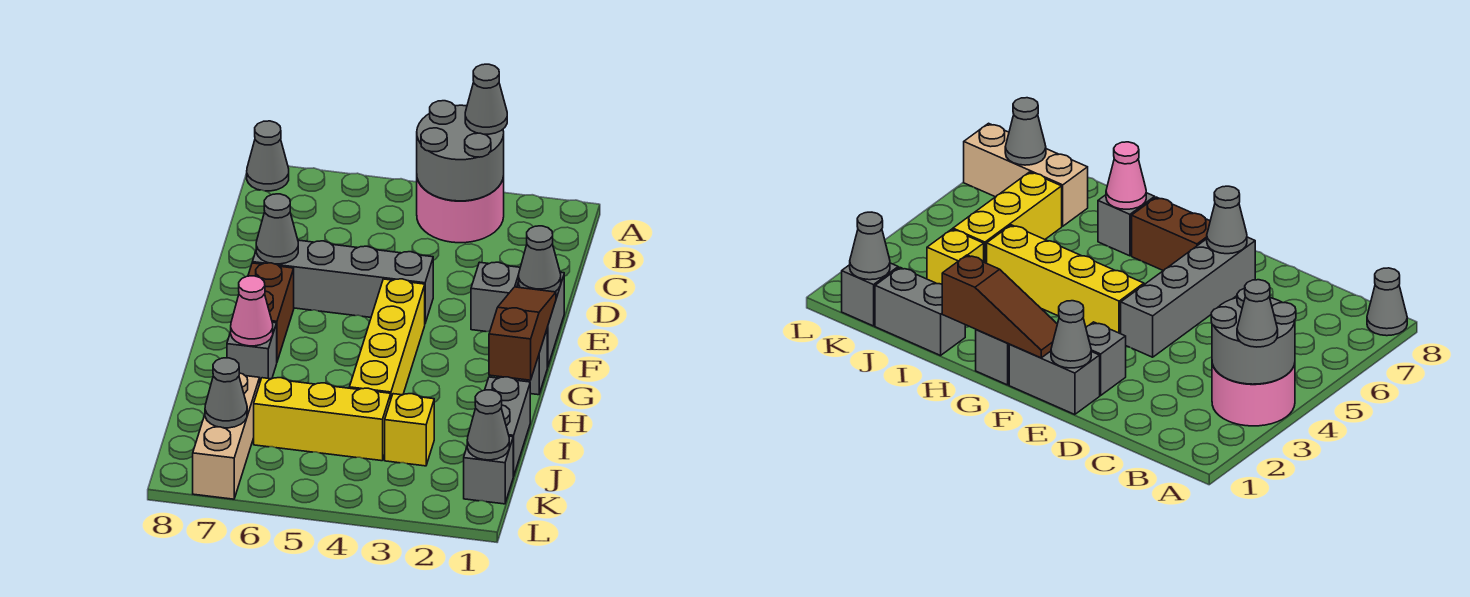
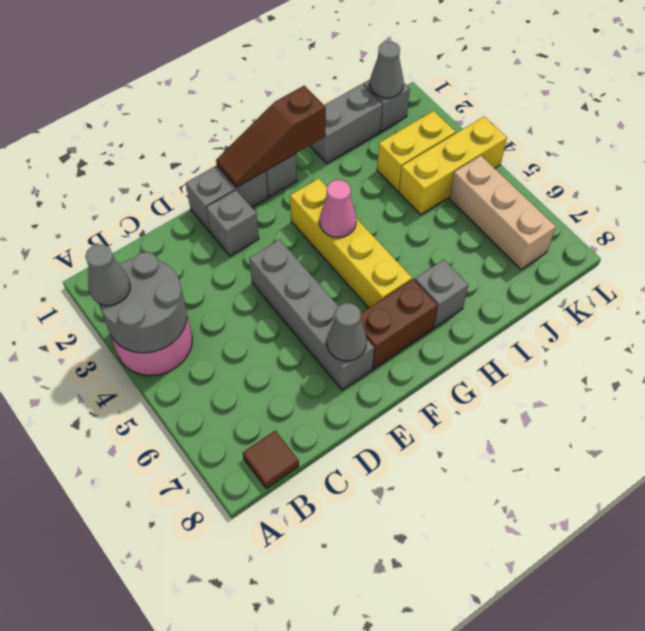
grey 1x1 cone [247,121,289,191] -> none
none -> brown 1x1 tile [243,431,299,489]
grey 1x1 cone [519,226,561,292] -> none
yellow 1x4 brick [349,279,425,398] -> yellow 1x4 brick turned to [290,178,412,308]
pink 1x1 cone [231,276,273,346] -> pink 1x1 cone moved to [320,180,356,237]
yellow 1x1 brick [385,394,434,466] -> yellow 1x2 brick [377,111,456,191]
yellow 1x3 brick [254,378,391,461] -> yellow 1x3 brick turned to [399,117,507,215]
tan 1x3 brick [193,373,260,499] -> tan 1x3 brick turned to [449,156,556,269]
grey 1x1 cone [205,358,247,428] -> none

